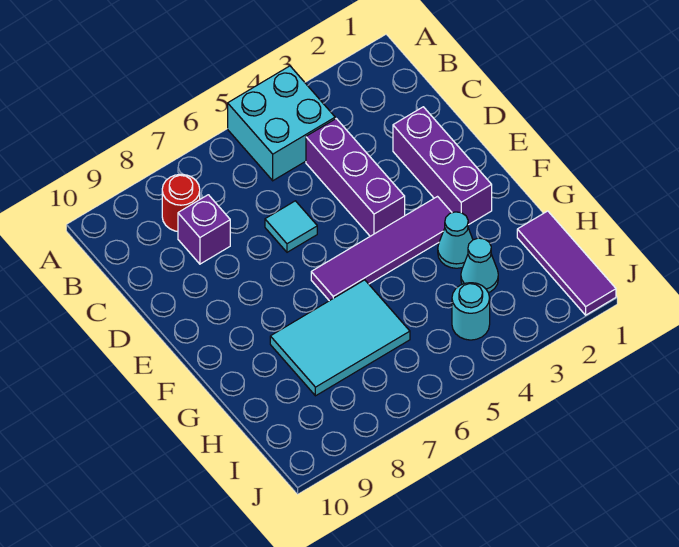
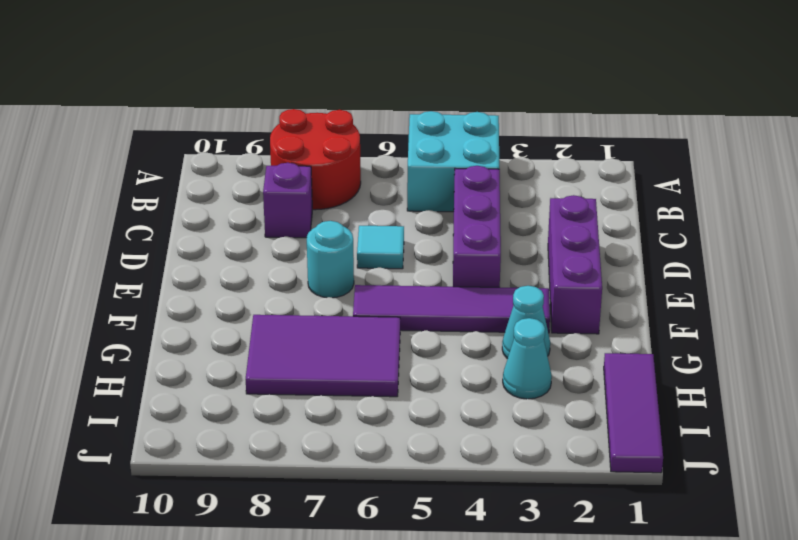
red 1x1 round brick [162,174,200,231] -> red 2x2 round brick [270,109,361,210]
cyan 2x3 tile [270,280,410,396] -> purple 2x3 tile [246,315,400,397]
cyan 1x1 round brick [452,283,490,340] -> cyan 1x1 round brick moved to [307,221,354,298]

